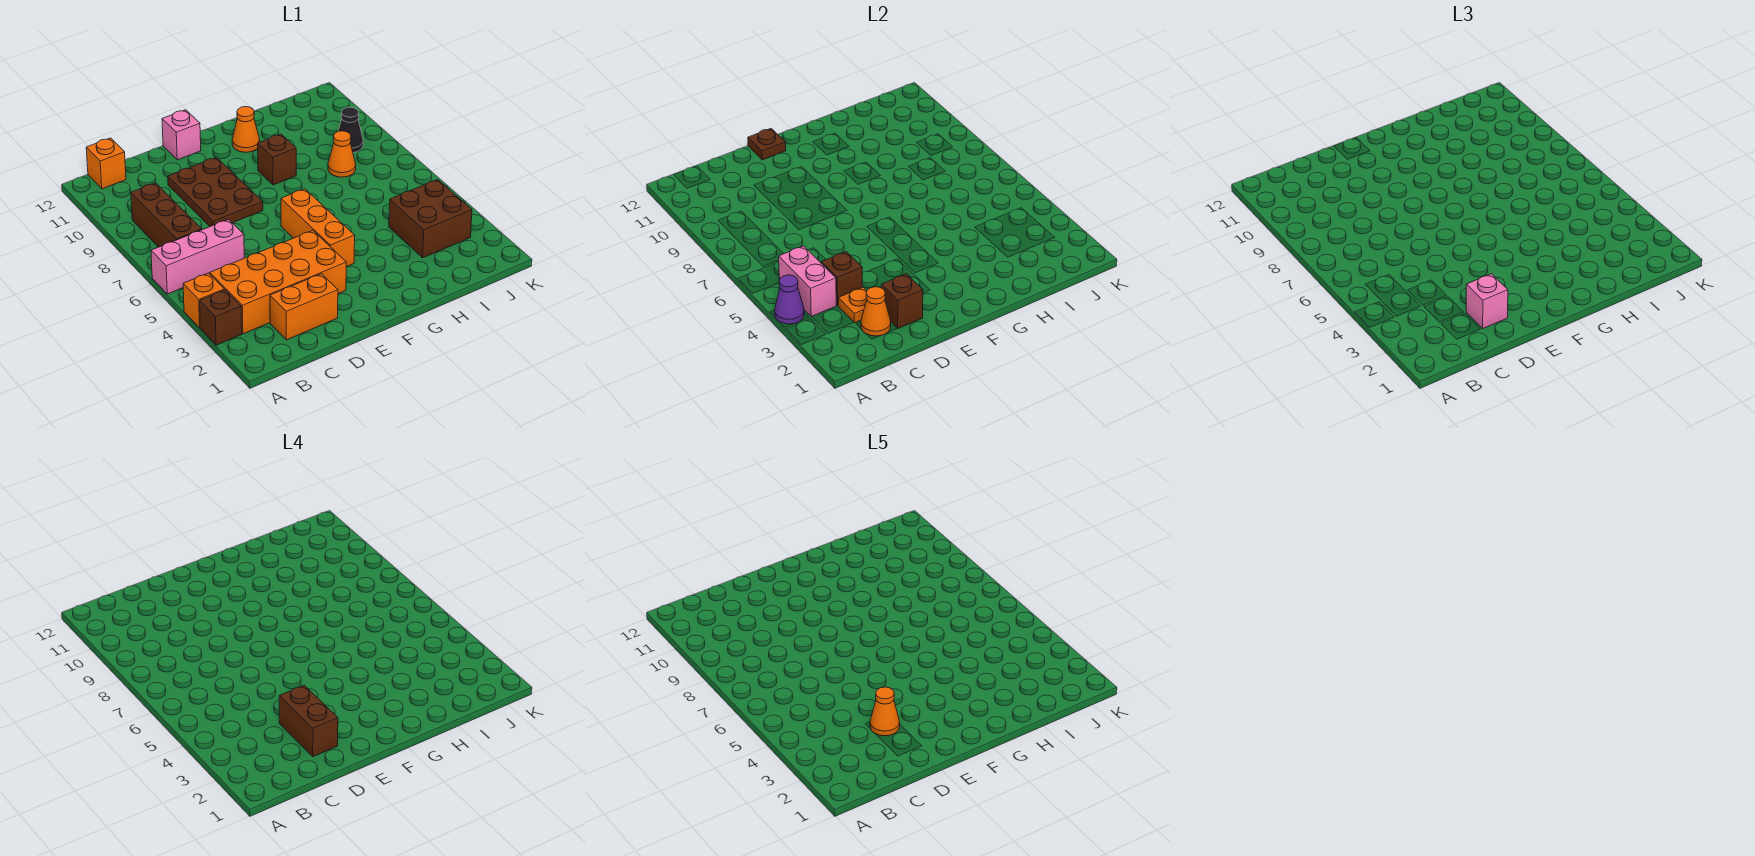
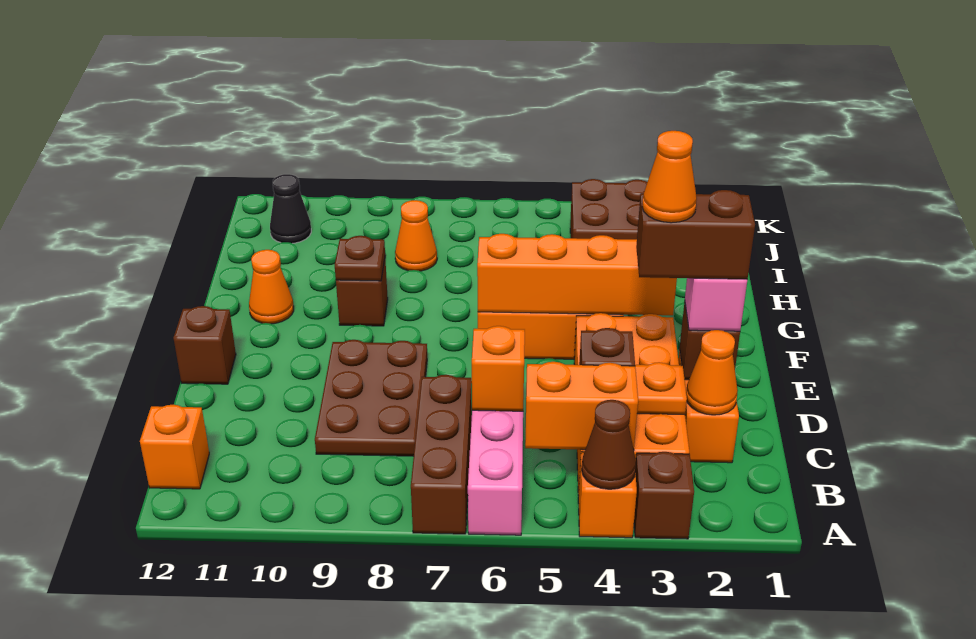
purple 1x1 cone [775,275,804,324] -> brown 1x1 cone [582,400,636,489]
pink 1x2 brick [779,246,836,317] -> orange 1x2 brick [525,362,638,450]
brown 1x3 brick [131,183,202,247] -> brown 1x3 brick turned to [411,375,472,534]
none -> orange 1x1 brick [472,326,525,411]
brown 2x3 plate [168,157,263,226] -> brown 2x3 plate turned to [315,340,427,456]
pink 1x1 brick [162,110,201,160] -> brown 1x1 brick [174,306,236,384]
brown 1x1 plate [748,129,786,160] -> brown 1x1 plate moved to [335,236,385,281]
none -> orange 1x4 brick [477,234,677,315]
black 1x1 cone [338,107,363,153] -> black 1x1 cone moved to [270,174,311,243]

